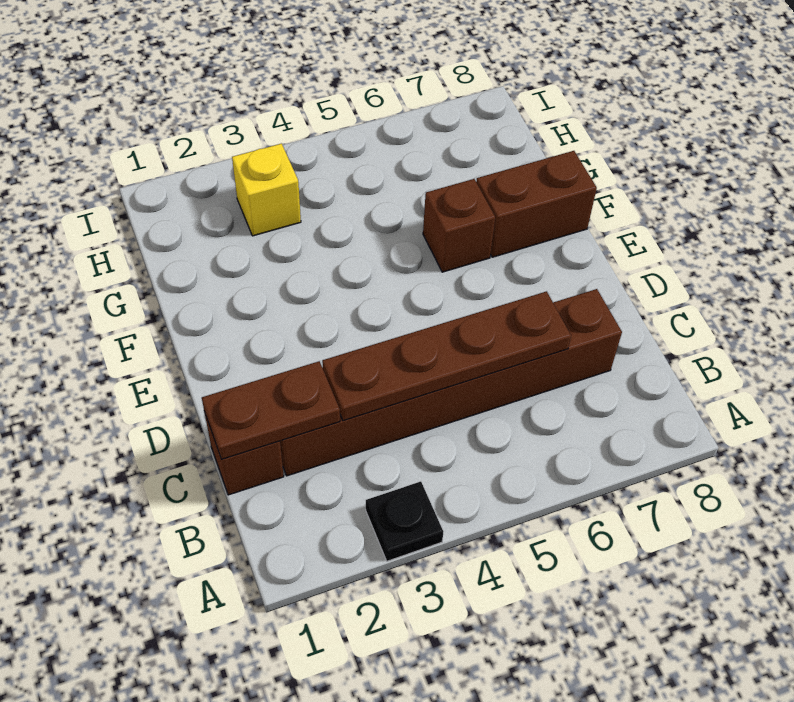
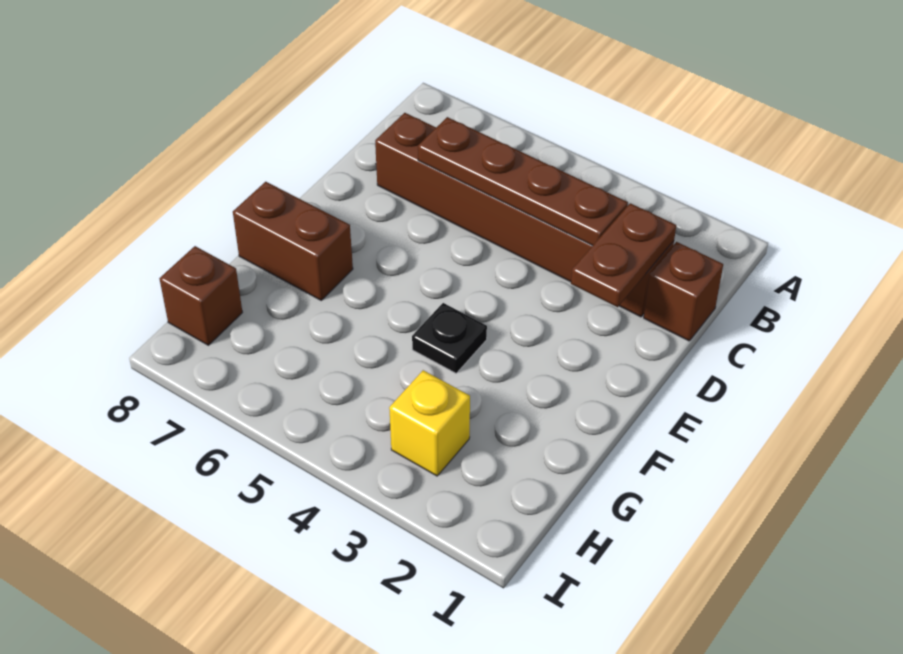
black 1x1 plate [366,481,443,561] -> black 1x1 plate moved to [412,303,487,373]
brown 1x2 plate [202,361,340,459] -> brown 1x2 plate turned to [571,203,676,307]
brown 1x1 brick [423,179,495,272] -> brown 1x1 brick moved to [159,246,242,345]

